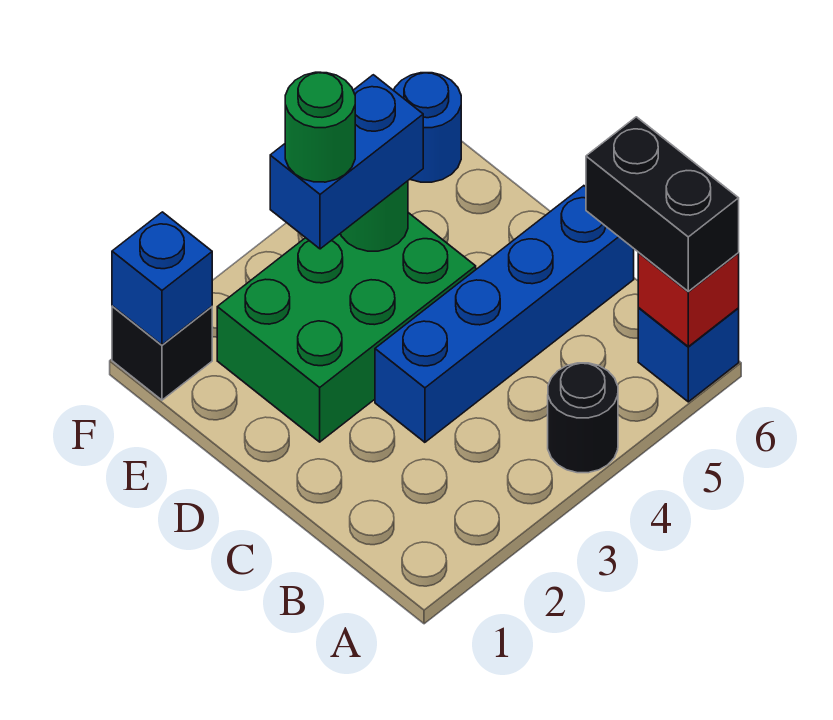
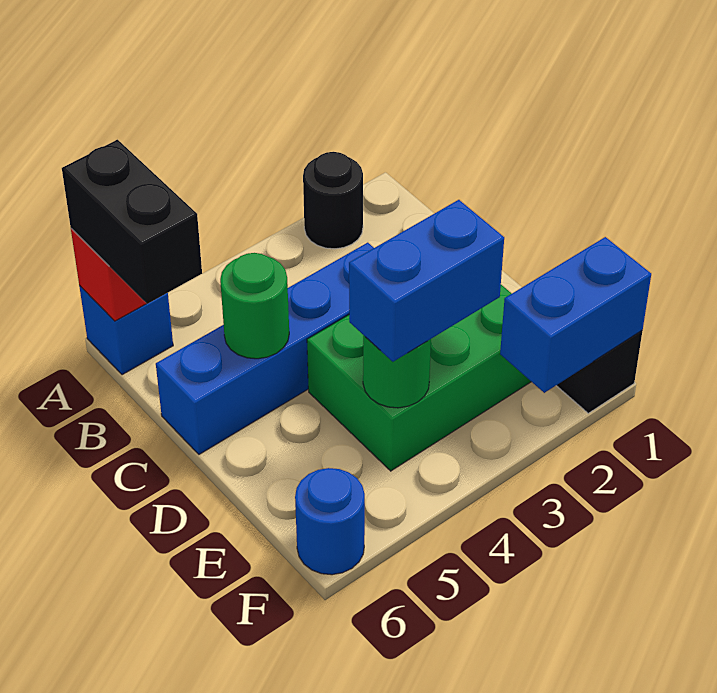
black 1x1 round brick [548,363,618,473] -> black 1x1 round brick moved to [303,152,363,249]
green 1x1 round brick [285,72,355,182] -> green 1x1 round brick moved to [220,253,289,359]
blue 1x1 brick [112,212,212,345] -> blue 1x2 brick [500,237,651,393]

